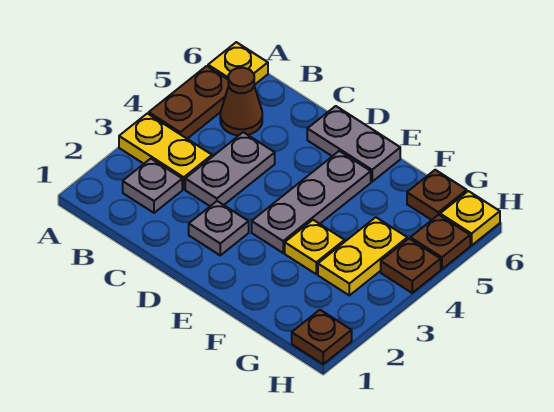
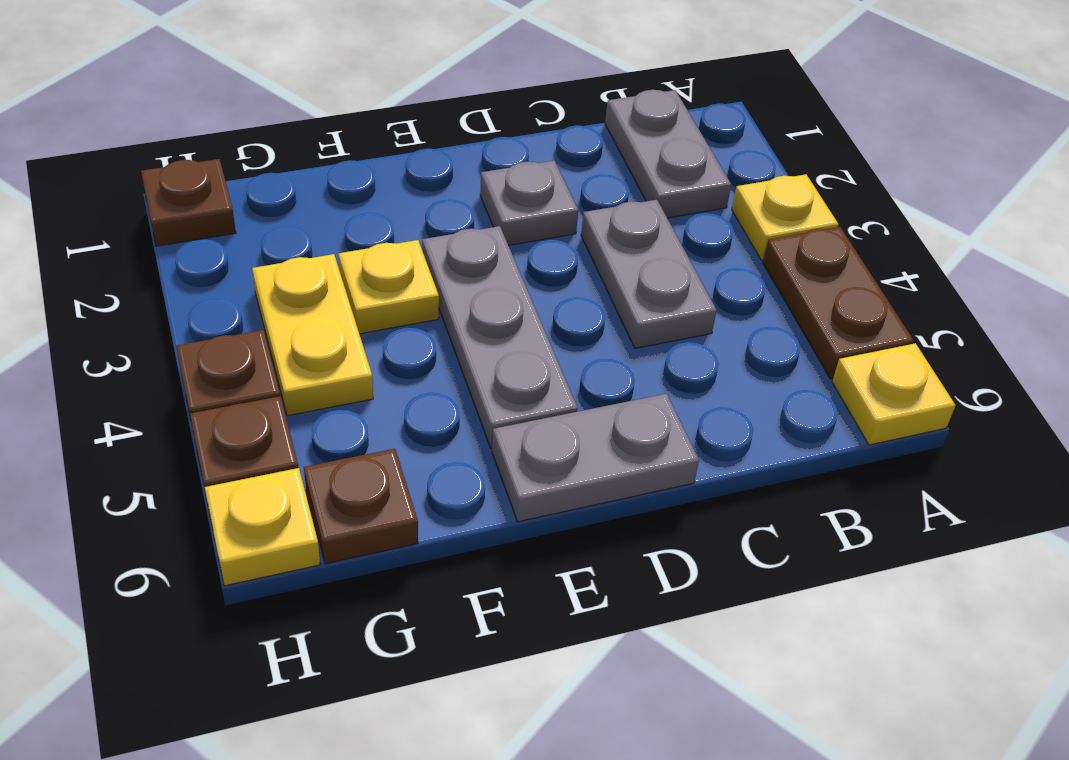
yellow 1x2 plate [119,113,212,189] -> yellow 1x1 plate [732,174,839,260]
grey 1x1 plate [123,159,182,213] -> grey 1x2 plate [605,90,731,218]
brown 1x1 cone [220,68,262,135] -> none

